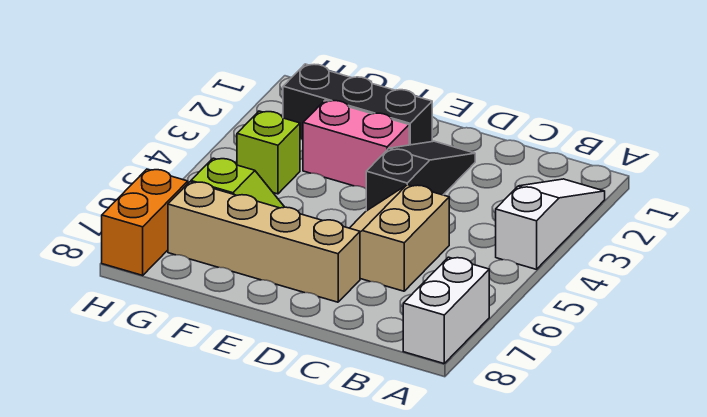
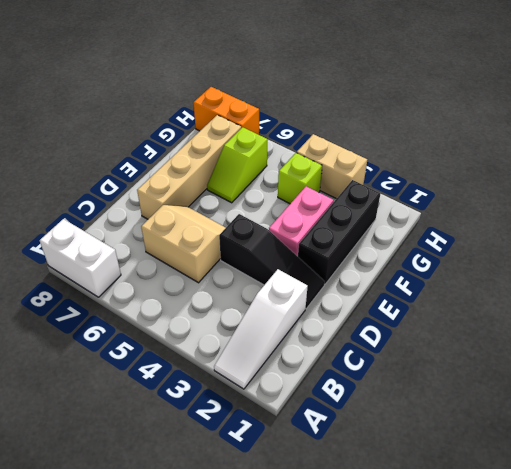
white 1x3 slope [496,179,605,269] -> white 1x3 slope turned to [214,269,308,389]
none -> tan 1x2 brick [297,134,367,199]

